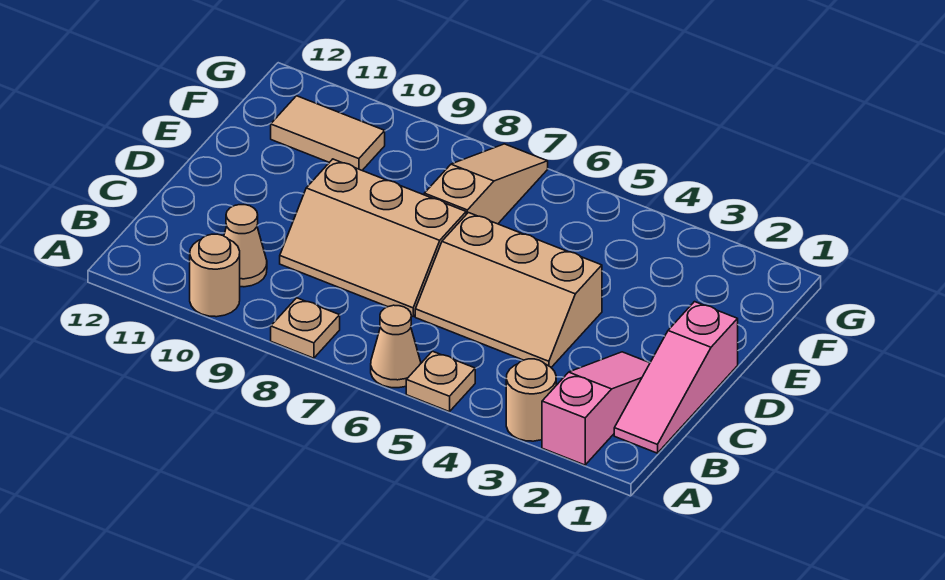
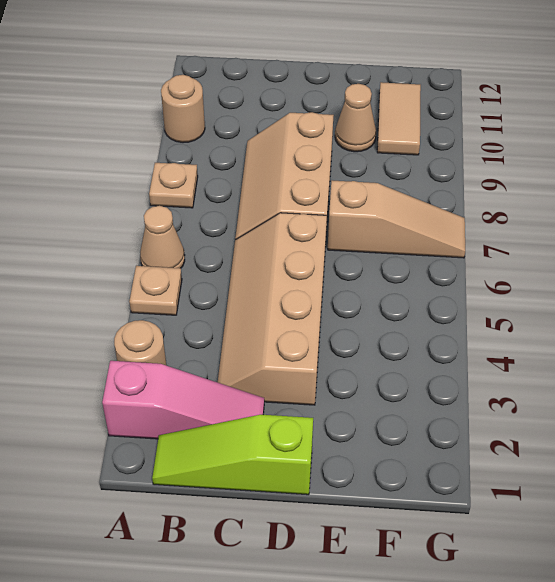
pink 1x3 slope [614,302,738,453] -> lime 1x3 slope [152,415,313,495]
tan 1x1 cone [224,205,267,287] -> tan 1x1 cone moved to [335,84,376,152]
tan 2x3 slope [415,213,602,367] -> tan 2x4 slope [218,213,327,405]

